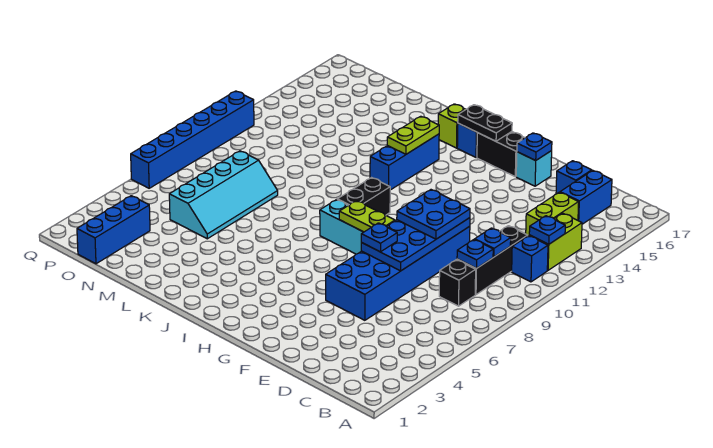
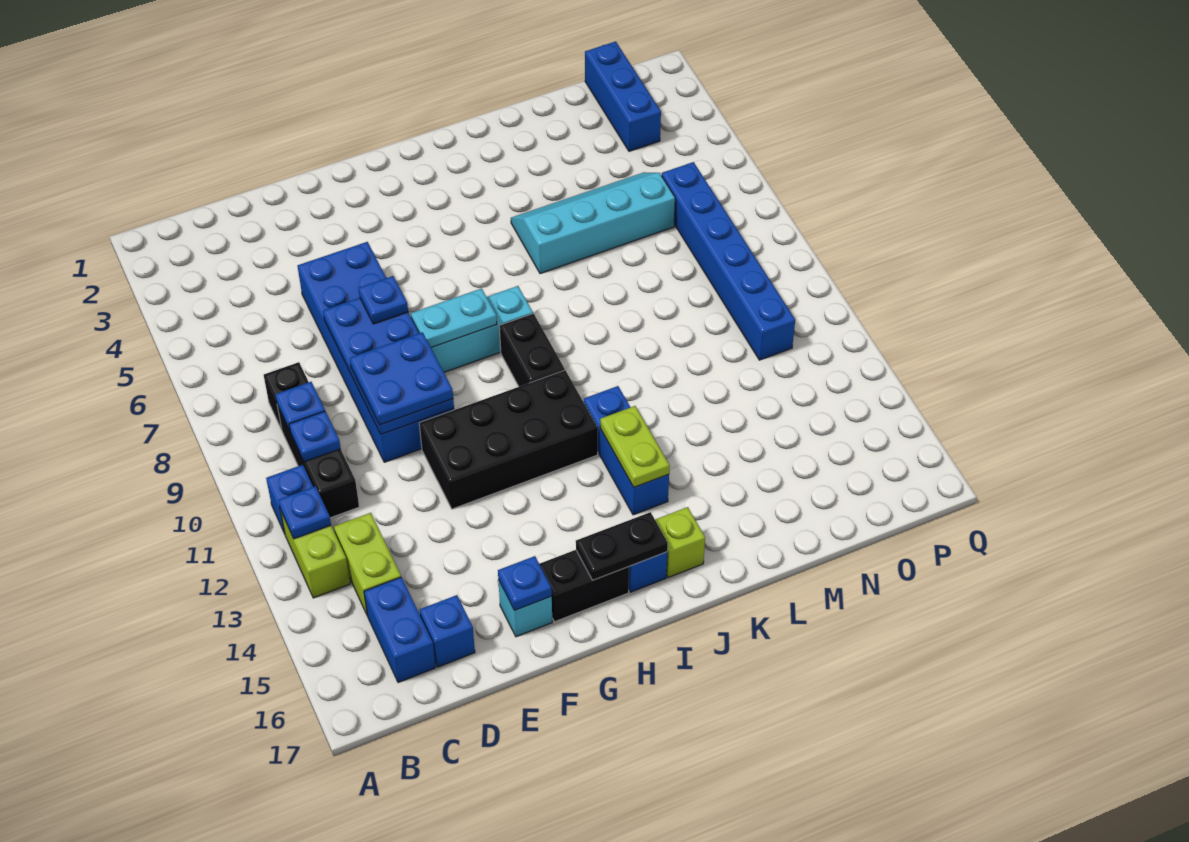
none -> black 2x4 brick [419,370,598,509]
lime 1x2 plate [339,201,395,232] -> cyan 1x2 plate [411,288,497,348]
cyan 2x4 slope [169,151,278,239] -> cyan 2x4 slope turned to [511,172,675,274]
blue 1x6 brick [131,91,254,188] -> blue 1x6 brick moved to [662,162,795,360]

